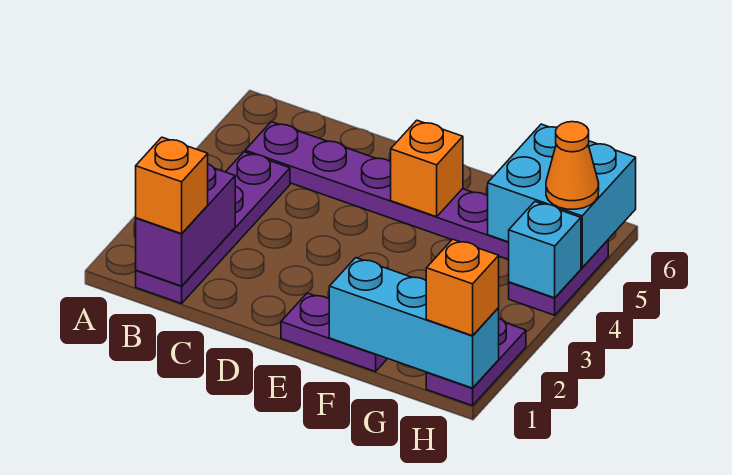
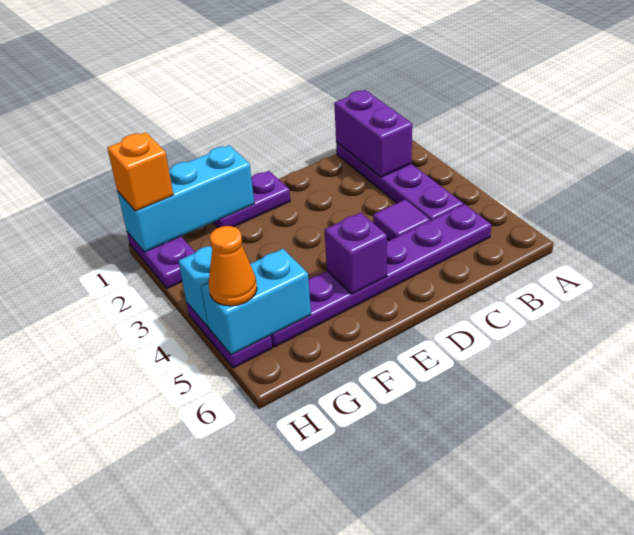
orange 1x1 brick [136,137,208,234] -> none
none -> purple 1x1 tile [373,199,430,241]
orange 1x1 brick [391,120,463,217] -> purple 1x1 brick [325,212,387,294]
cyan 2x2 brick [488,124,636,268] -> cyan 1x2 brick [201,249,311,355]

